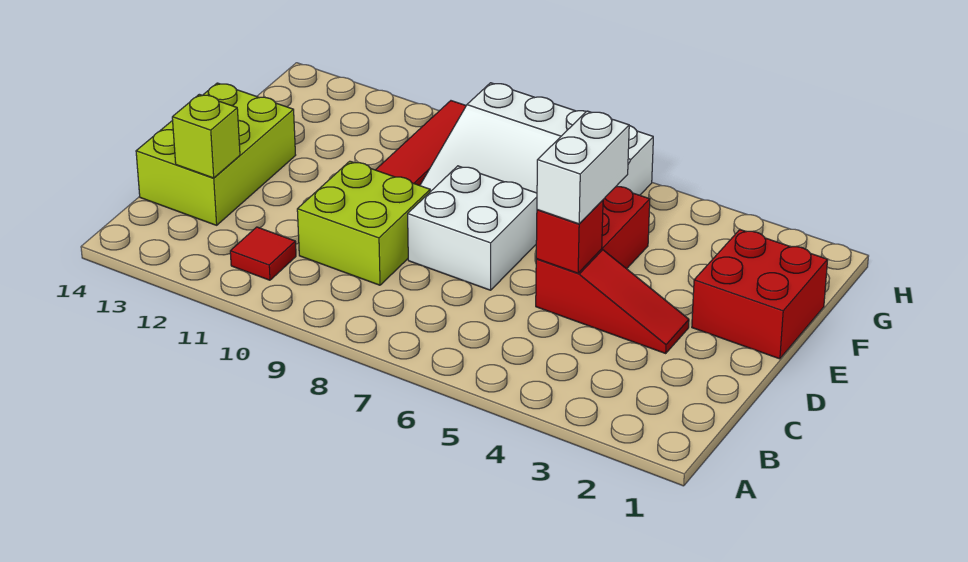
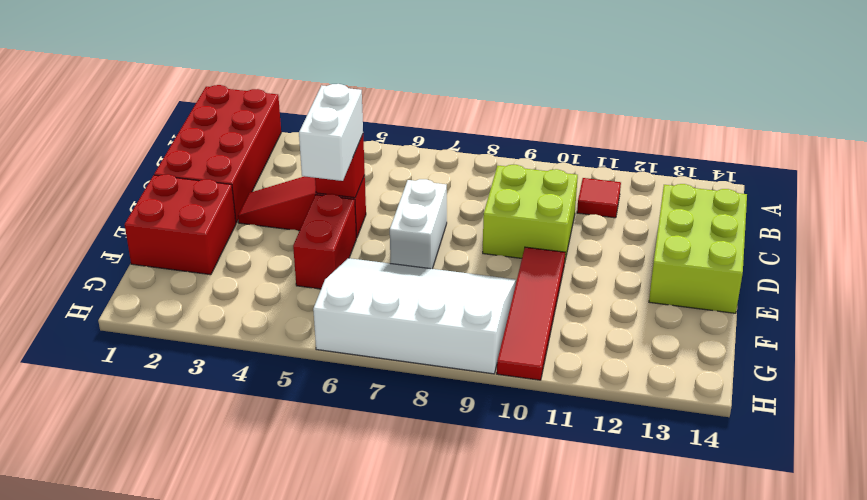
none -> red 2x4 brick [154,85,281,223]
lime 1x1 brick [172,94,240,178] -> none
white 2x2 brick [408,166,537,290] -> white 1x2 brick [390,179,447,269]

